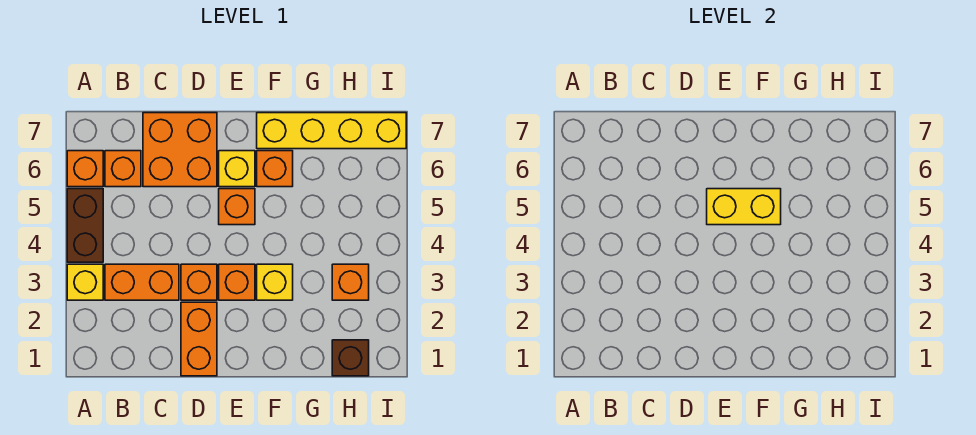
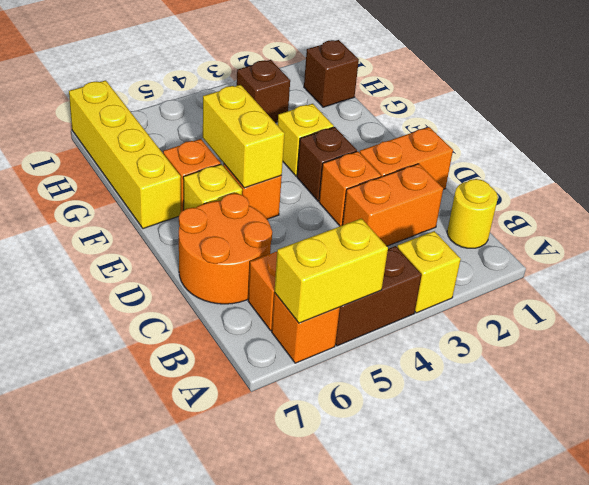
none -> yellow 1x2 brick [275,219,388,323]
none -> yellow 1x1 round brick [447,179,498,248]
orange 1x2 brick [105,264,179,300] -> orange 1x2 brick turned to [342,164,443,246]
orange 2x2 brick [143,113,217,187] -> orange 2x2 round brick [179,193,272,304]
orange 1x1 brick [219,264,255,300] -> brown 1x1 brick [297,127,357,201]
orange 1x1 brick [332,264,369,300] -> brown 1x1 brick [237,60,290,123]

